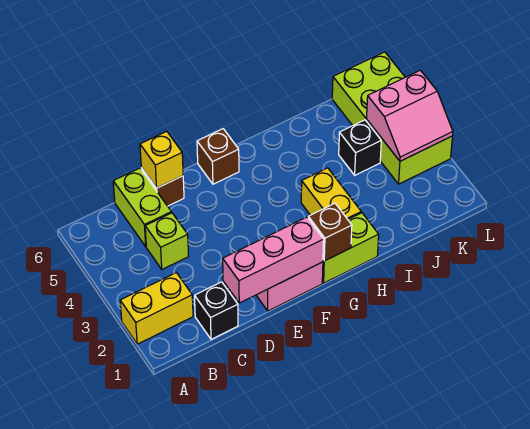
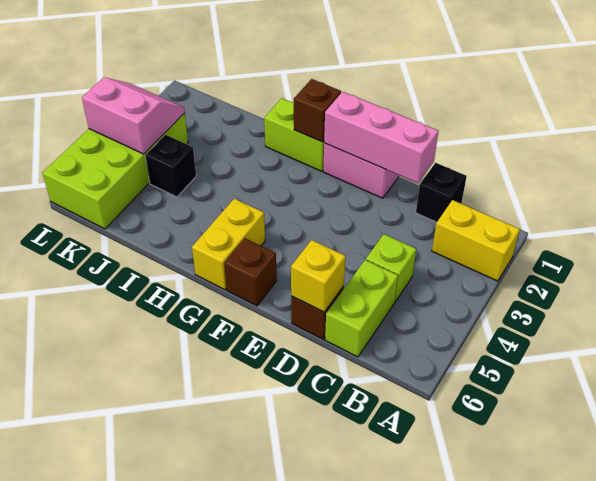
yellow 1x2 brick [301,168,361,219] -> yellow 1x2 brick moved to [192,199,265,290]

